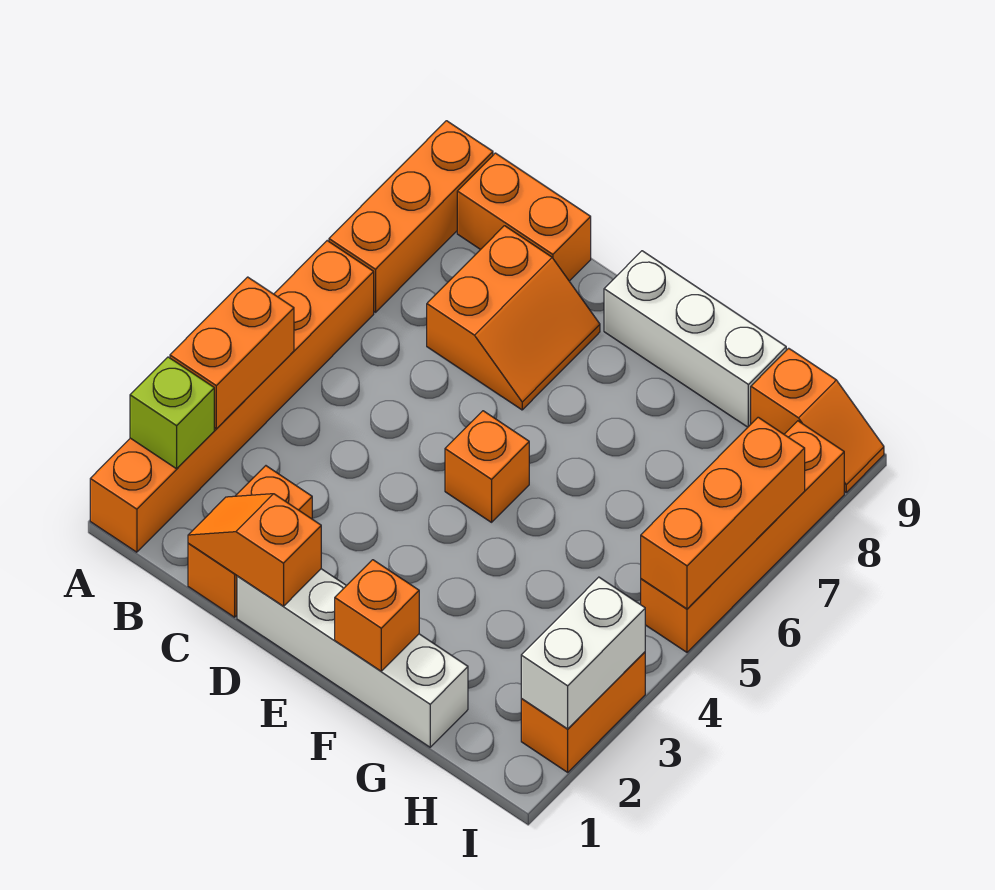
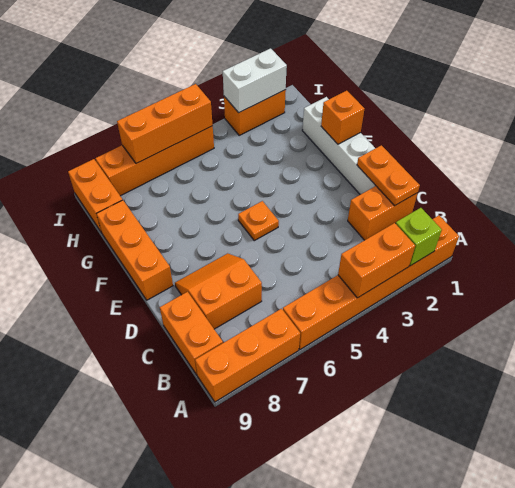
orange 1x2 slope [188,494,321,606] -> orange 1x2 plate [357,145,420,206]
orange 1x1 brick [445,411,529,522] -> orange 1x1 plate [238,201,279,241]
white 1x3 brick [604,251,786,427] -> orange 1x3 brick [97,200,173,300]
orange 1x2 slope [751,348,884,492] -> orange 1x2 brick [68,159,122,233]

